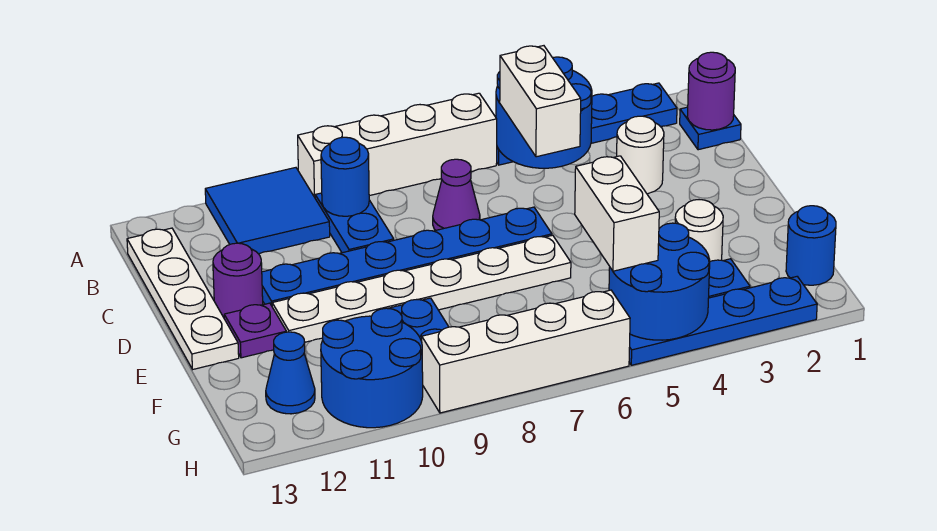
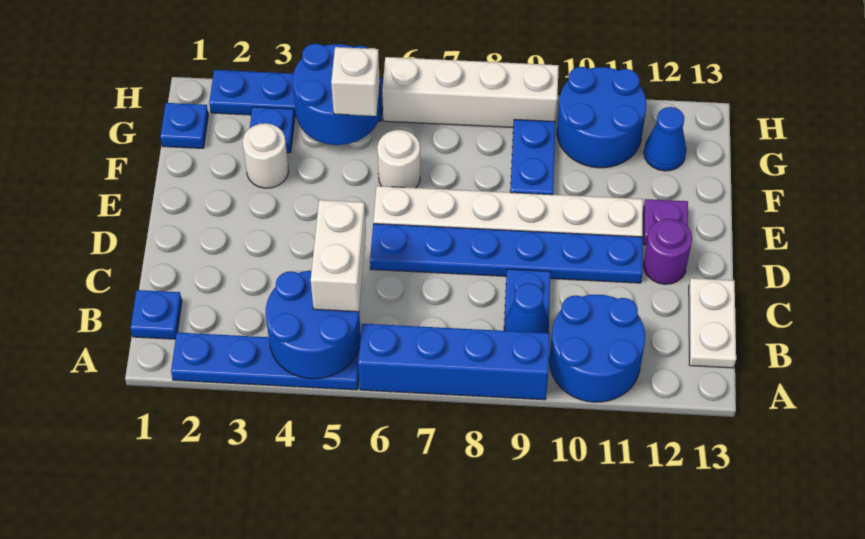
white 1x4 brick [298,93,497,197] -> blue 1x4 brick [358,324,550,400]
blue 2x2 tile [205,168,330,254] -> blue 2x2 round brick [549,295,645,402]
purple 1x1 round brick [687,52,735,130] -> none
blue 1x1 round brick [321,137,369,216] -> blue 1x1 cone [504,283,549,333]
white 1x4 plate [127,228,239,369] -> white 1x2 plate [689,278,736,368]
white 1x1 round brick [617,116,664,194] -> white 1x1 round brick moved to [377,130,420,188]
purple 1x1 cone [433,159,480,230] -> none
white 1x2 brick [575,156,659,271] -> white 1x1 brick [331,47,380,116]
blue 1x1 round brick [786,206,836,285] -> blue 1x1 plate [160,103,208,148]

